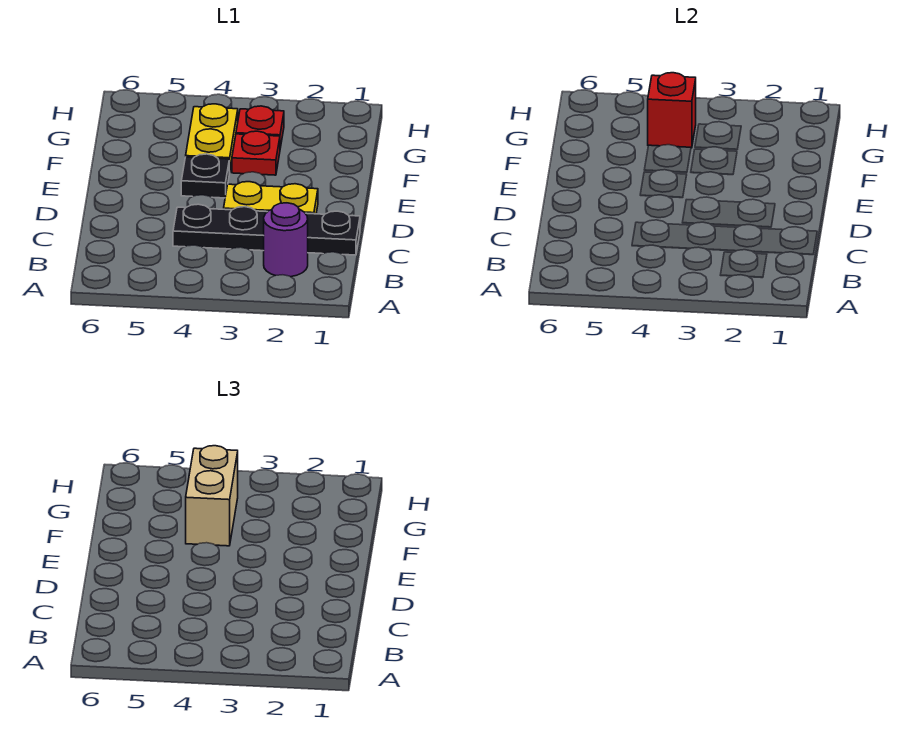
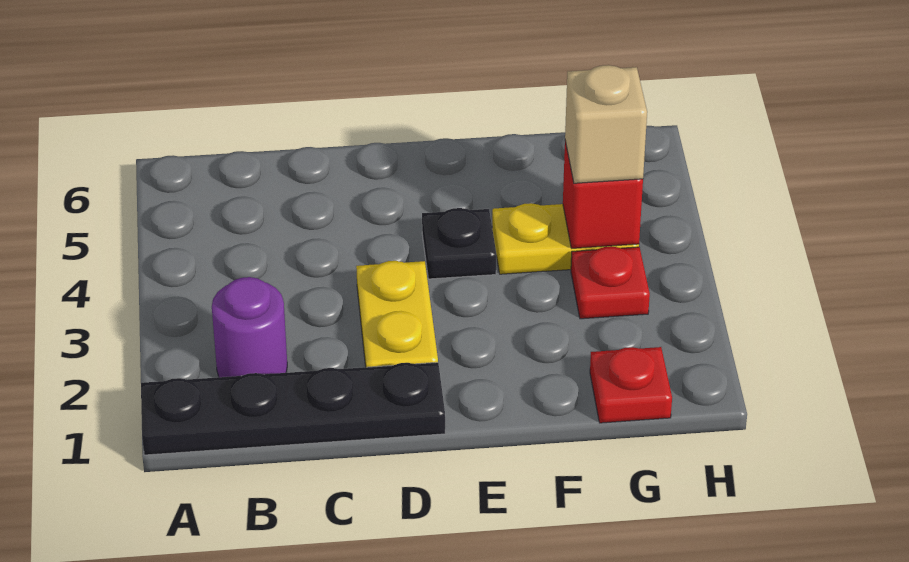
black 1x4 plate [173,204,360,255] -> black 1x4 plate turned to [141,362,445,455]
red 1x1 plate [232,131,280,175] -> red 1x1 plate moved to [590,347,672,423]
tan 1x2 brick [186,446,238,546] -> tan 1x1 brick [565,65,647,183]

